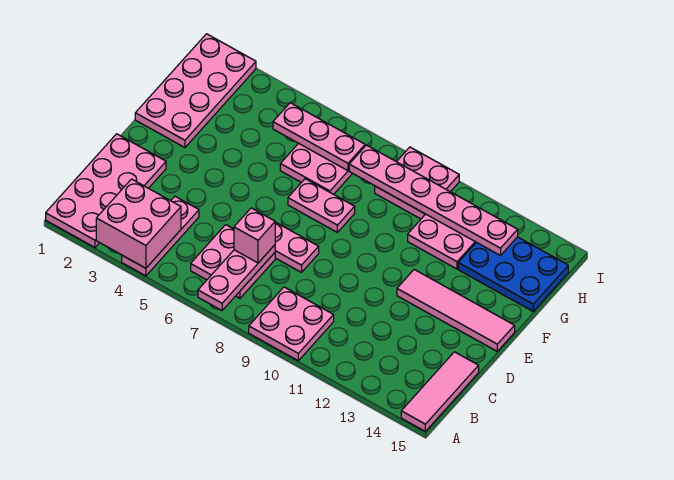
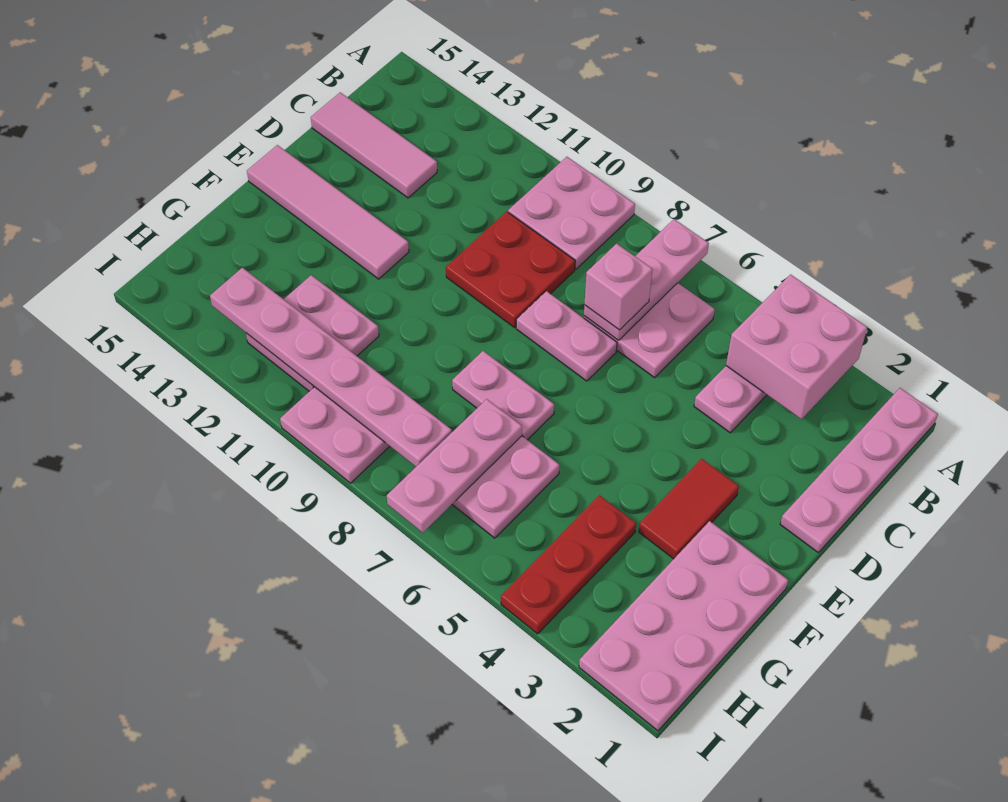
pink 2x4 plate [46,134,166,247] -> pink 1x4 plate [780,388,938,553]
pink 1x3 tile [401,352,479,431] -> pink 1x3 tile turned to [311,92,437,198]
none -> red 2x2 plate [446,212,575,328]
none -> red 1x2 tile [639,459,739,559]
none -> red 1x3 plate [501,495,636,634]
blue 2x3 plate [458,237,568,311] -> none
pink 1x3 plate [273,103,365,171] -> pink 1x3 plate turned to [387,399,522,533]

